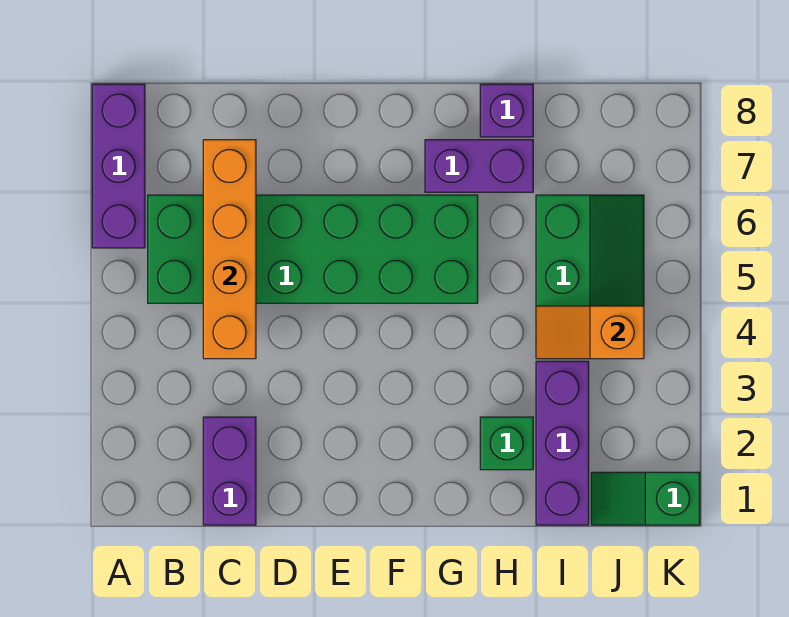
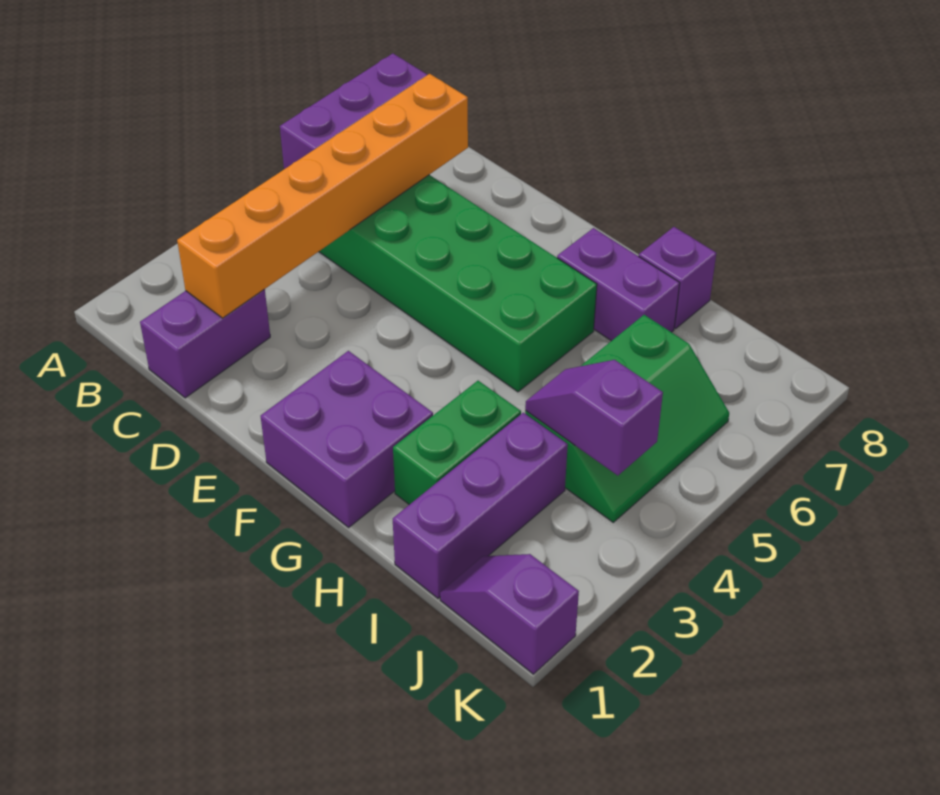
orange 1x4 brick [203,140,256,359] -> orange 1x6 brick [177,74,468,318]
none -> purple 2x2 brick [261,351,433,527]
green 1x1 brick [480,417,533,470] -> green 1x2 brick [393,381,521,505]
orange 1x2 slope [536,306,644,359] -> purple 1x2 slope [525,360,663,476]
green 1x2 slope [591,472,700,525] -> purple 1x2 slope [440,554,579,674]

